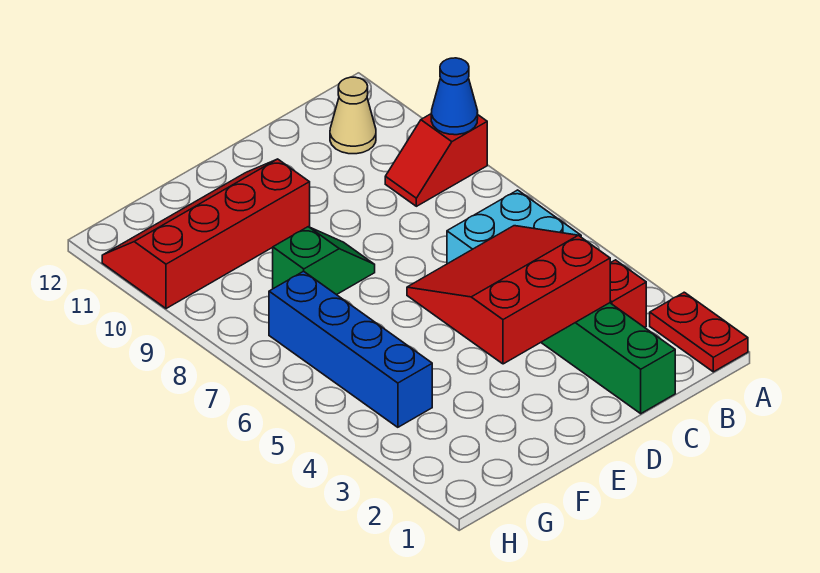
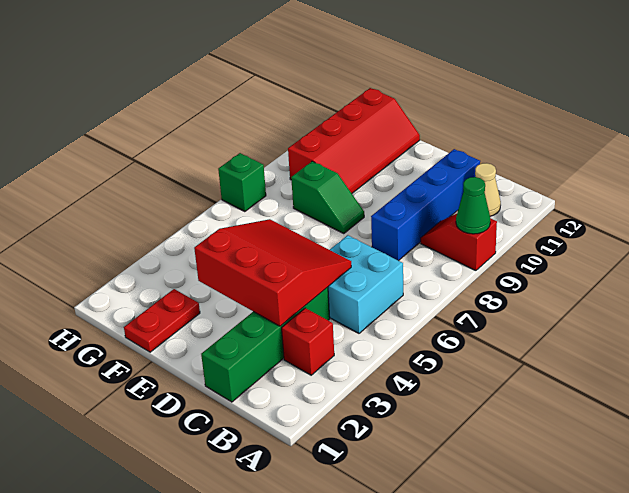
red 1x2 plate [650,292,748,372] -> red 1x2 plate moved to [124,289,200,352]
blue 1x1 cone [431,58,478,135] -> green 1x1 cone [456,177,490,234]
red 2x4 slope [102,159,310,309] -> red 2x4 slope turned to [288,88,420,193]
blue 1x4 brick [269,271,432,427] -> blue 1x4 brick moved to [371,149,480,261]
none -> green 1x1 brick [218,153,266,212]

